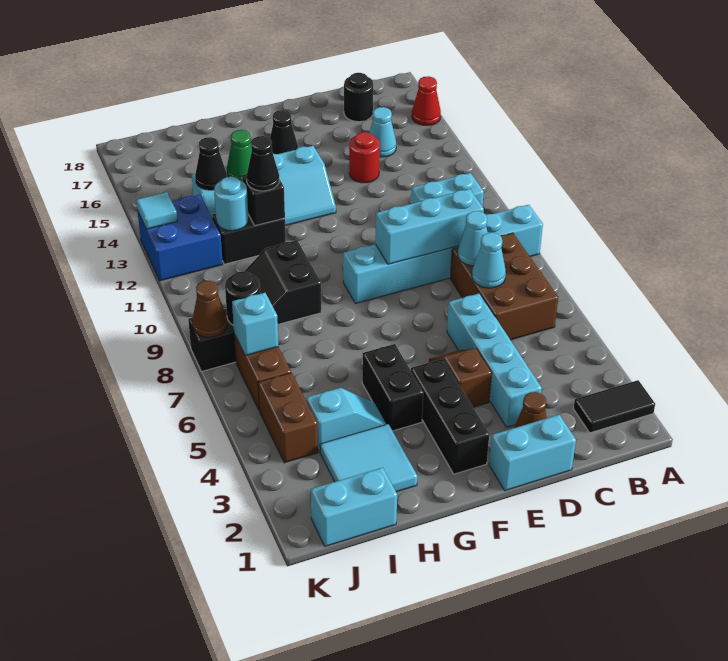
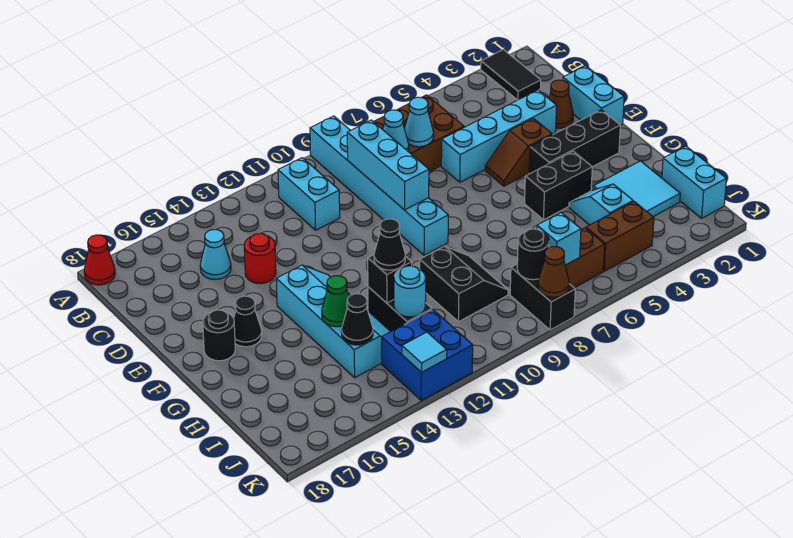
red 1x1 cone [412,76,441,126] -> red 1x1 cone moved to [84,235,115,285]
black 1x1 round brick [344,73,373,122] -> black 1x1 round brick moved to [203,310,235,361]
black 2x2 slope [244,240,321,324] -> black 2x2 slope turned to [420,246,508,322]

